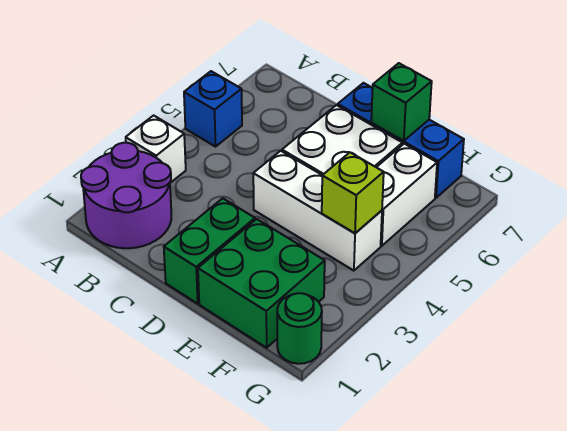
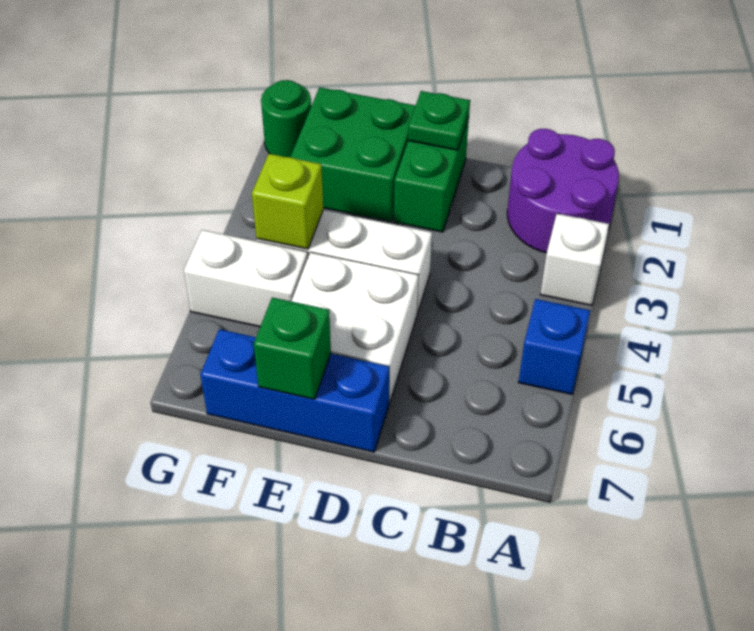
none -> green 1x1 plate [408,91,470,150]
white 1x2 brick [376,144,437,246] -> white 1x2 brick turned to [184,230,308,327]

